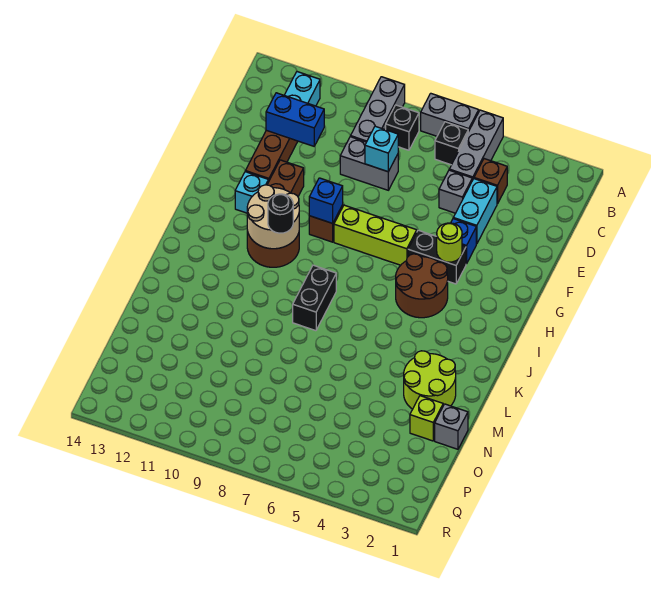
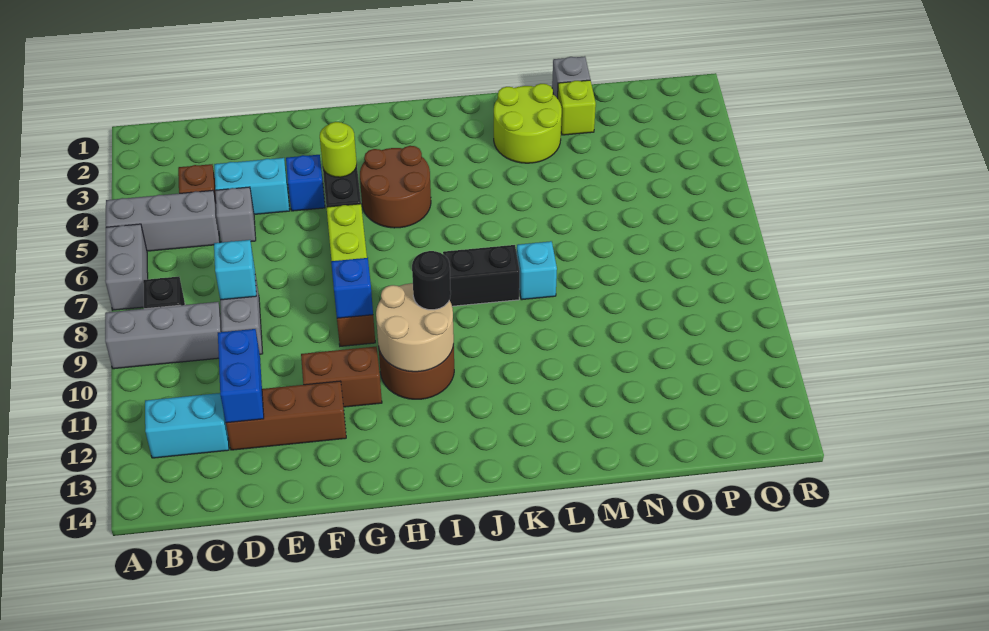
black 1x1 brick [435,122,468,165] -> none
cyan 1x1 brick [235,172,269,213] -> cyan 1x1 brick moved to [517,241,557,300]

